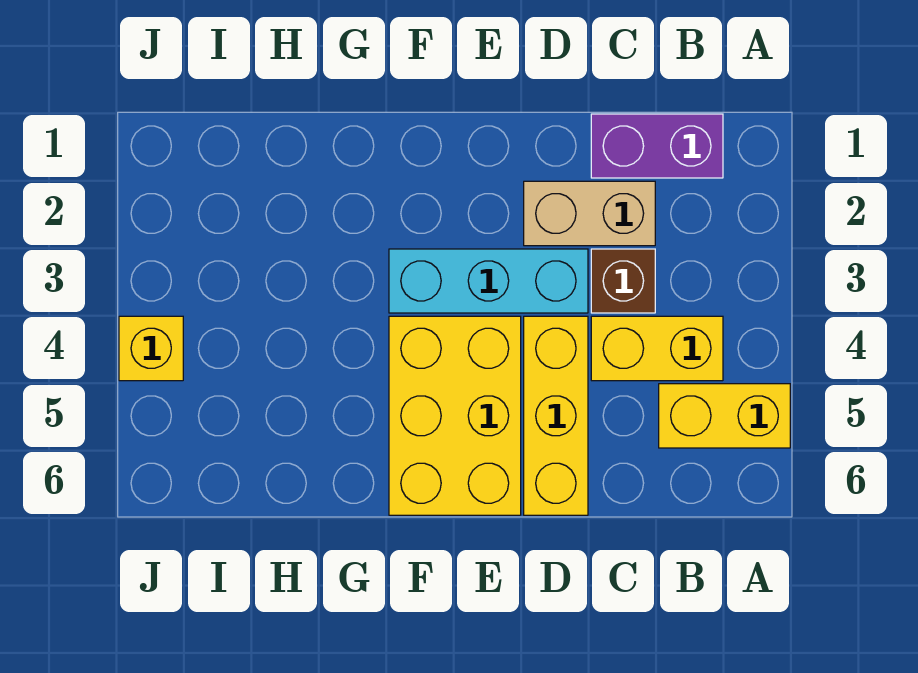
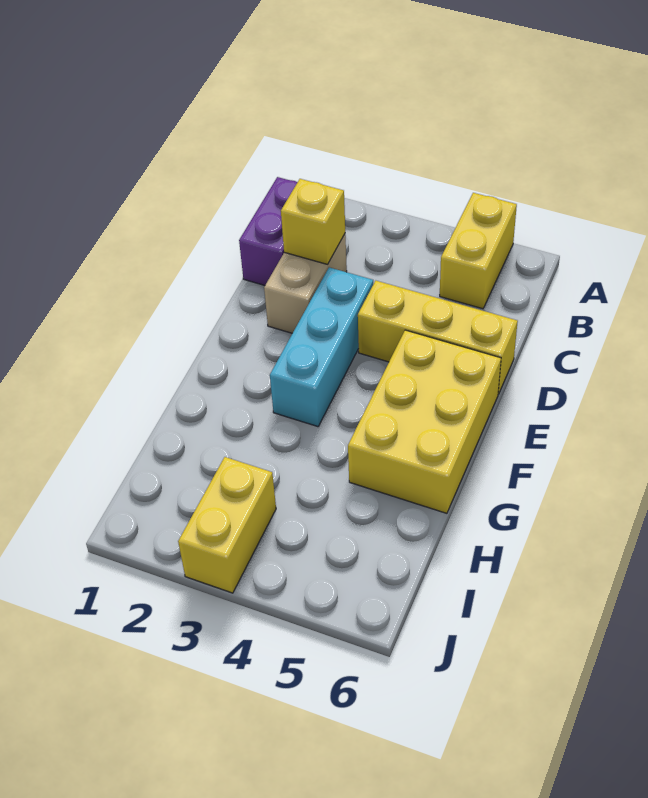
yellow 1x2 brick [591,316,723,381] -> yellow 1x2 brick moved to [178,457,276,593]
brown 1x1 brick [591,249,655,313] -> none
yellow 2x3 brick [389,316,521,515] -> yellow 2x3 brick turned to [348,330,501,513]
yellow 1x1 brick [119,316,183,381] -> yellow 1x1 brick moved to [281,179,345,264]

